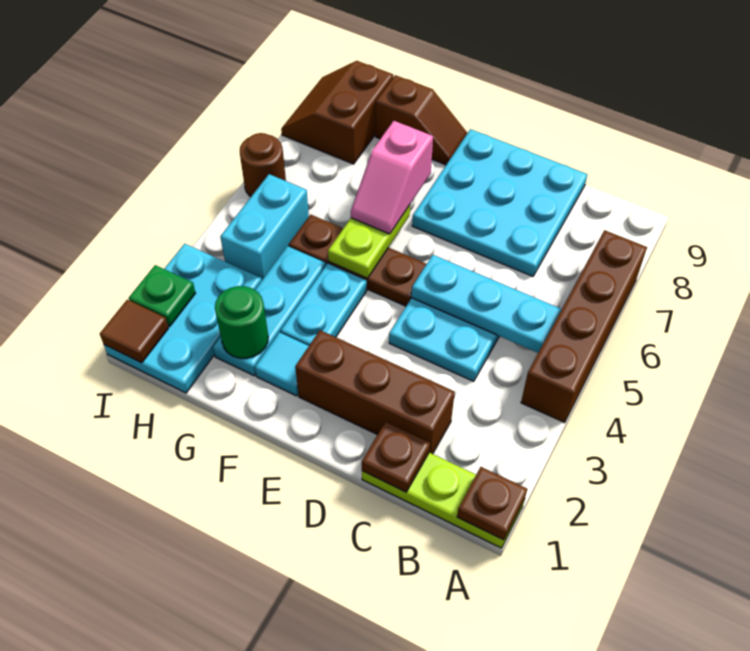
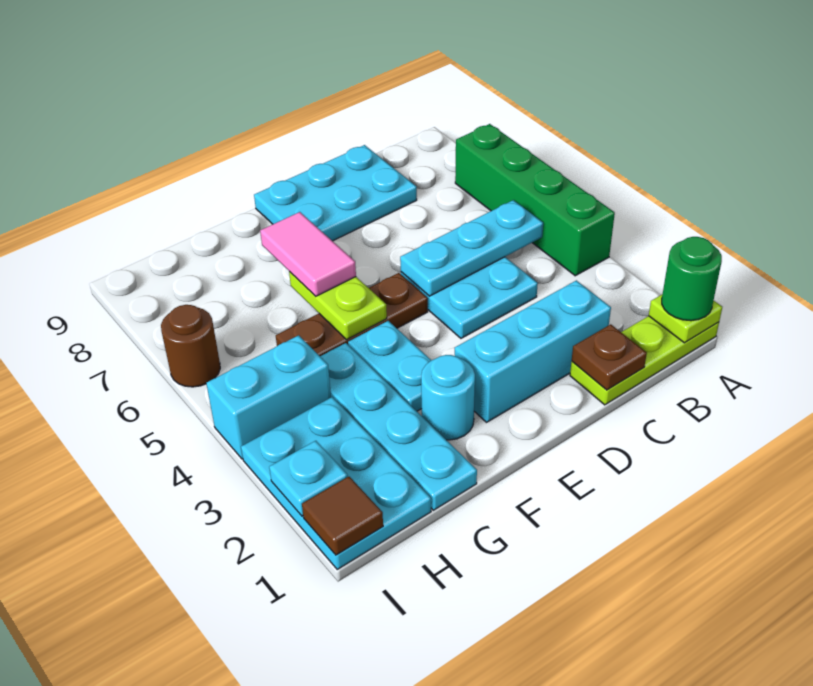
brown 1x1 plate [457,467,527,540] -> lime 1x1 plate [649,295,722,343]
brown 1x4 brick [521,230,647,423] -> green 1x4 brick [455,124,615,276]
brown 1x3 brick [295,330,455,454] -> cyan 1x3 brick [455,280,611,422]
cyan 3x3 plate [412,129,588,276] -> cyan 2x3 plate [254,145,417,241]
cyan 1x1 tile [255,332,309,396] -> cyan 1x1 round brick [421,355,475,440]
pink 1x2 slope [351,121,433,234] -> pink 1x2 tile [260,212,356,296]
brown 1x2 slope [376,75,467,165] -> none
cyan 1x3 plate [213,246,326,376] -> cyan 1x4 plate [320,343,477,510]
green 1x1 round brick [215,286,268,358] -> green 1x1 round brick moved to [662,237,722,321]
cyan 1x2 brick [220,174,309,280] -> cyan 1x2 brick turned to [206,335,331,459]
brown 2x2 slope [281,61,393,164] -> none
green 1x1 plate [129,265,195,326] -> cyan 1x1 plate [269,441,348,516]

